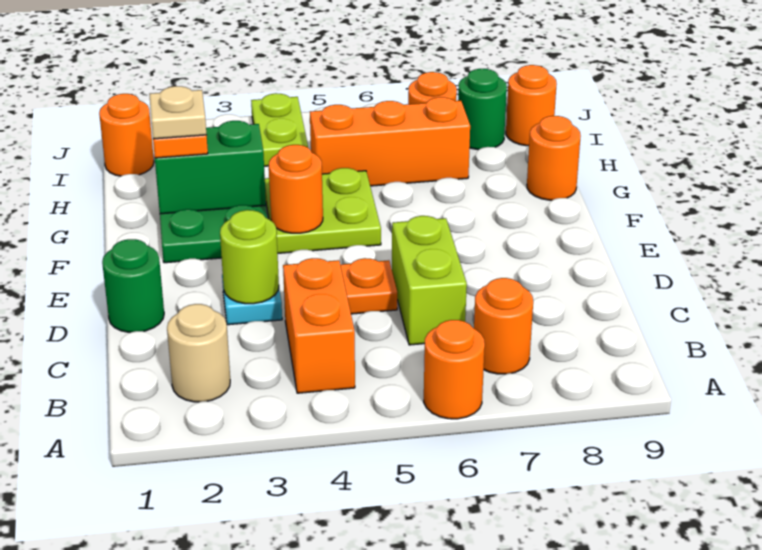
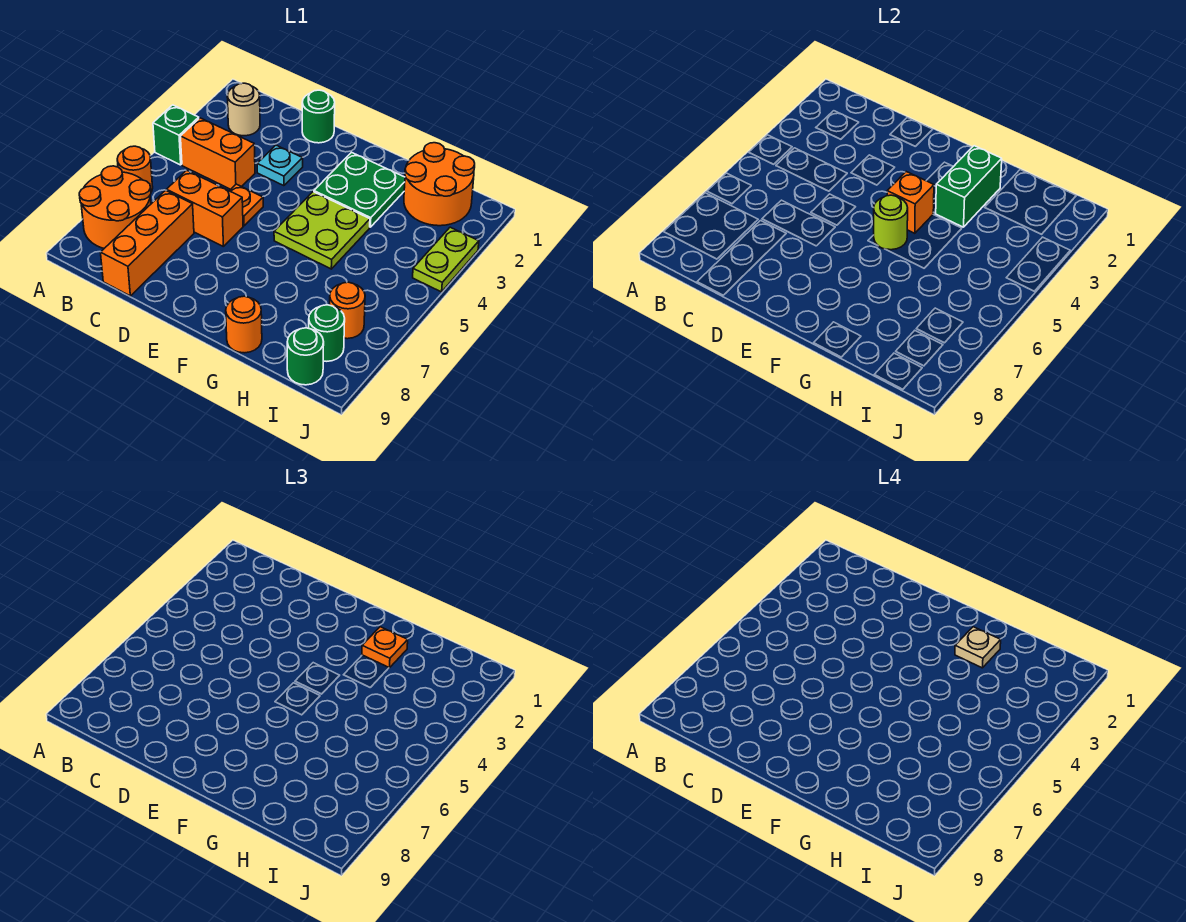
none -> green 1x1 brick [153,105,199,165]
orange 1x1 round brick [474,278,533,374] -> orange 2x2 round brick [79,166,151,248]
lime 1x2 brick [392,216,467,345] -> orange 1x2 brick [166,170,243,247]
lime 1x1 round brick [220,210,279,304] -> lime 1x1 round brick moved to [874,195,908,250]
orange 1x1 round brick [269,145,323,233] -> orange 1x1 brick [887,172,934,233]
orange 1x3 brick [310,97,470,186] -> orange 1x3 brick moved to [101,190,194,296]
orange 1x1 round brick [99,94,154,176] -> orange 2x2 round brick [404,143,475,226]
lime 1x2 plate [251,93,308,166] -> lime 1x2 plate turned to [413,227,479,292]
orange 1x1 round brick [506,65,557,146] -> green 1x1 round brick [287,328,324,385]

